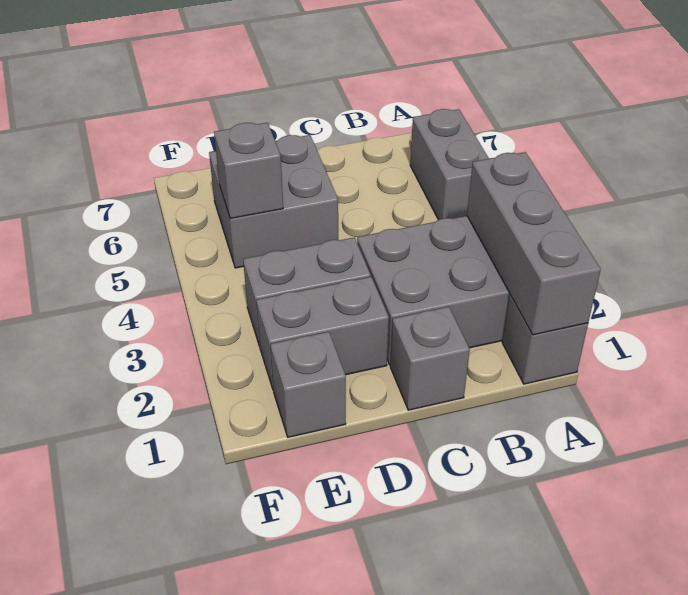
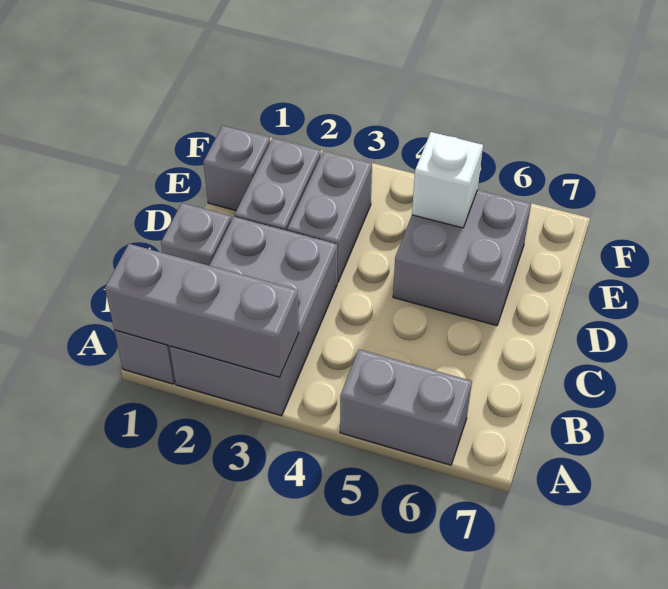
grey 1x1 brick [214,123,283,218] -> white 1x1 brick [412,132,483,228]

